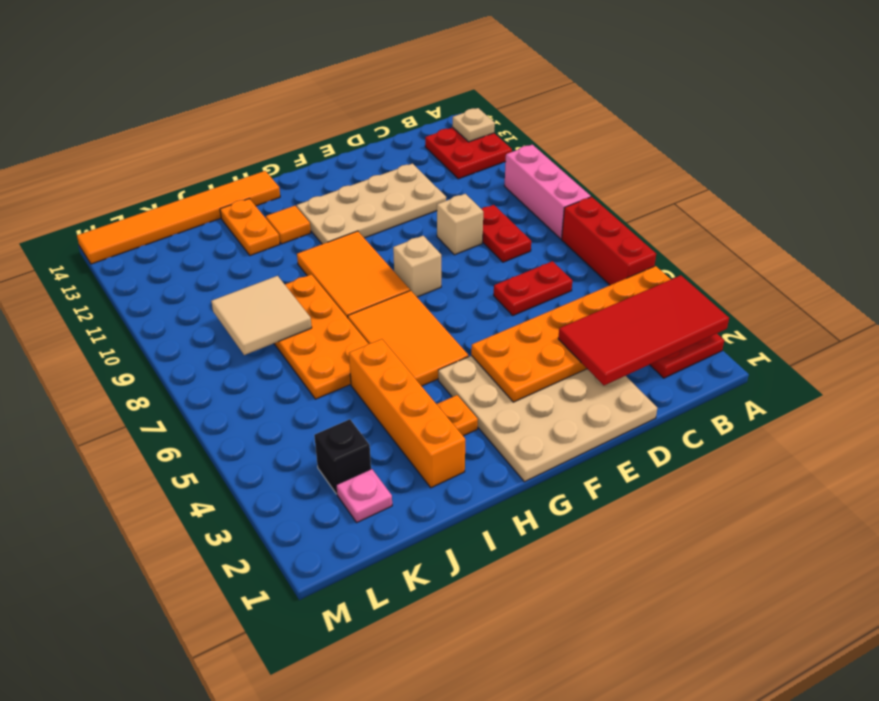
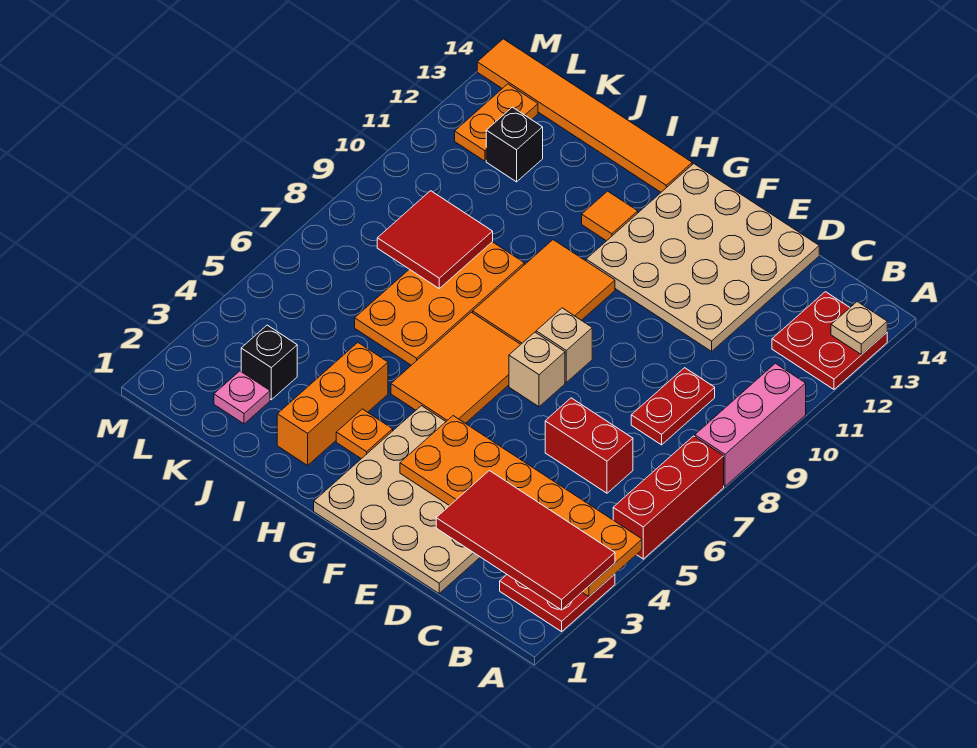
red 1x2 plate [494,261,572,315] -> red 1x2 brick [545,398,633,493]
tan 1x1 brick [437,194,483,255] -> tan 1x1 brick moved to [509,332,565,407]
tan 2x4 plate [297,164,446,244] -> tan 4x4 plate [586,164,819,351]
orange 1x4 brick [349,339,465,488] -> orange 1x3 brick [277,343,388,465]
orange 1x2 plate [220,199,280,256] -> orange 1x2 plate moved to [455,84,538,161]
tan 2x2 tile [211,276,312,355] -> red 2x2 tile [377,191,493,288]
none -> black 1x1 brick [486,107,543,182]

